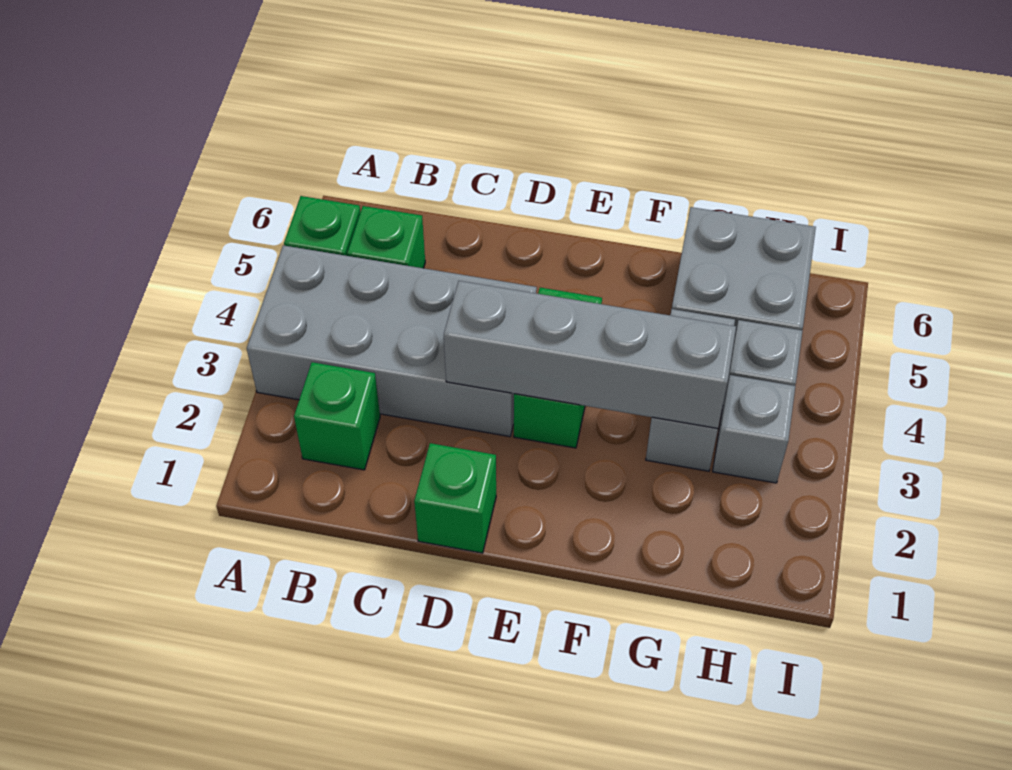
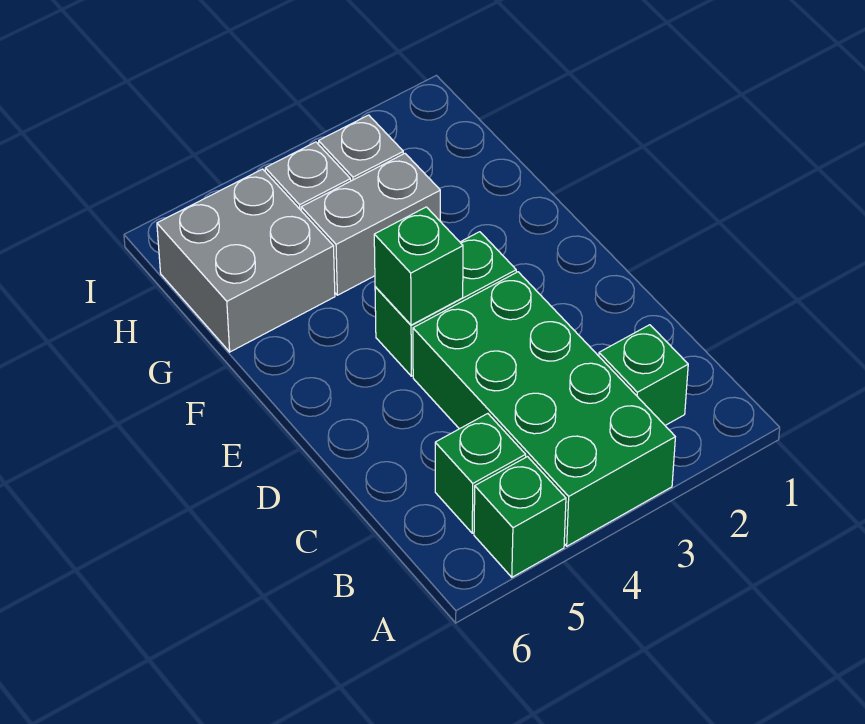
grey 2x4 brick [247,245,537,437] -> green 2x4 brick [413,272,675,546]
green 1x1 brick [414,443,496,553] -> green 1x1 brick moved to [374,207,463,325]
grey 1x4 brick [444,281,736,428] -> none

